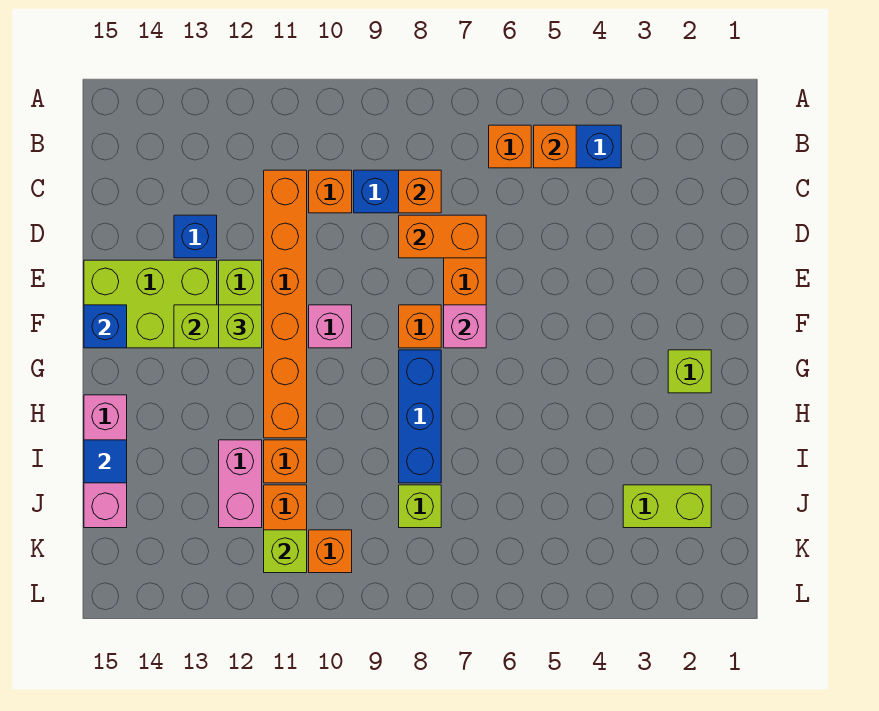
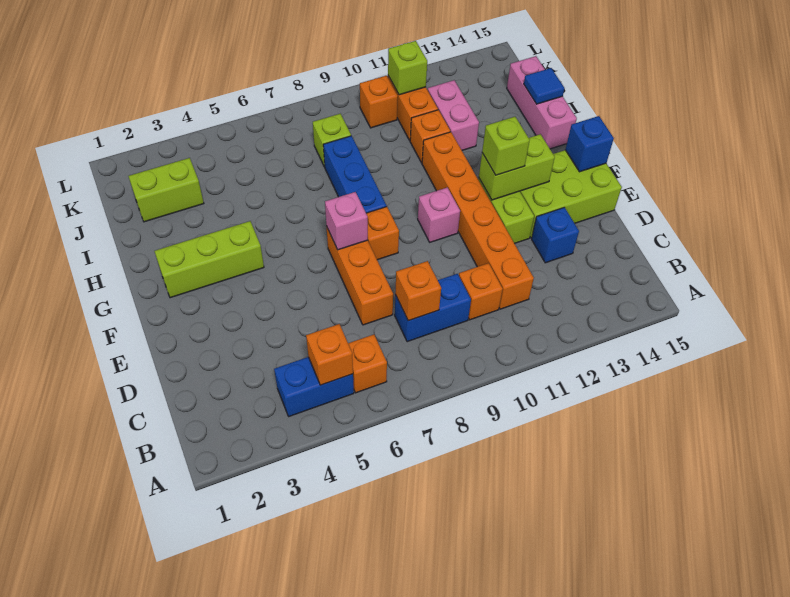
orange 1x2 brick [399,215,486,258] -> none
lime 1x1 brick [668,350,711,393] -> lime 1x3 brick [154,221,264,298]

